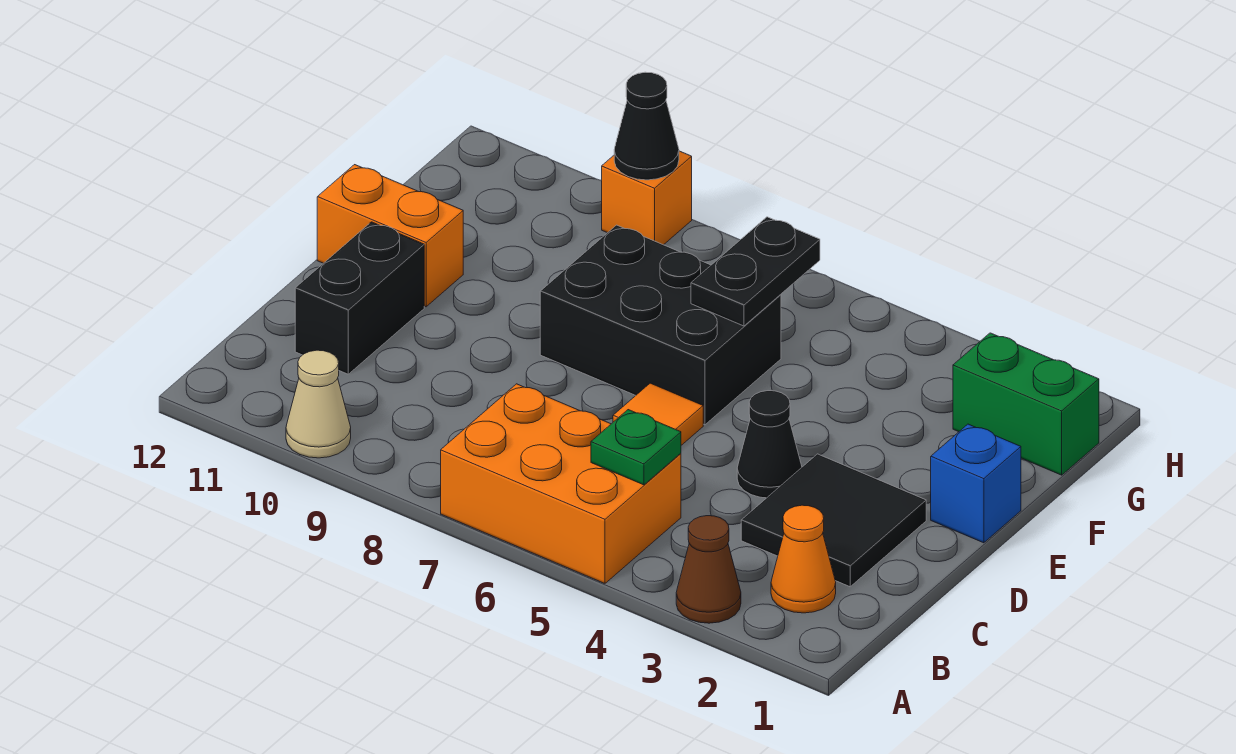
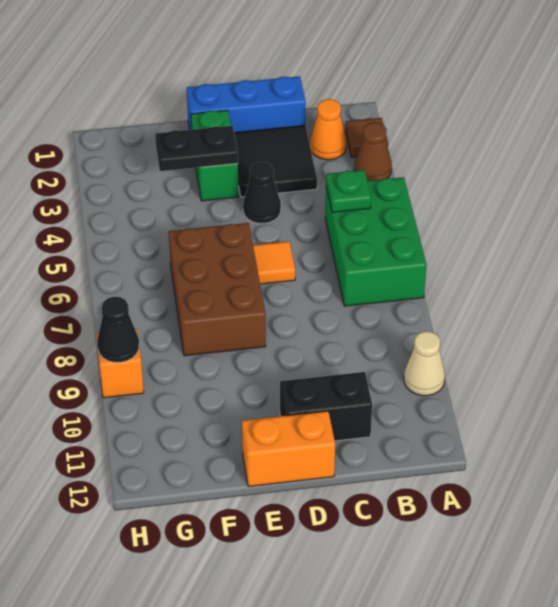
none -> brown 1x1 tile [345,118,388,158]
orange 2x3 brick [441,384,681,583] -> green 2x3 brick [325,177,427,306]
blue 1x1 brick [931,424,1021,543] -> blue 1x3 brick [187,76,306,132]
black 2x3 brick [540,225,781,425] -> brown 2x3 brick [169,223,266,356]
orange 1x2 brick [317,165,463,307] -> orange 1x2 brick turned to [242,411,335,487]
black 1x2 plate [691,217,820,326] -> black 1x2 plate moved to [155,126,238,171]
green 1x2 brick [953,333,1099,475] -> green 1x2 brick moved to [191,110,239,201]

